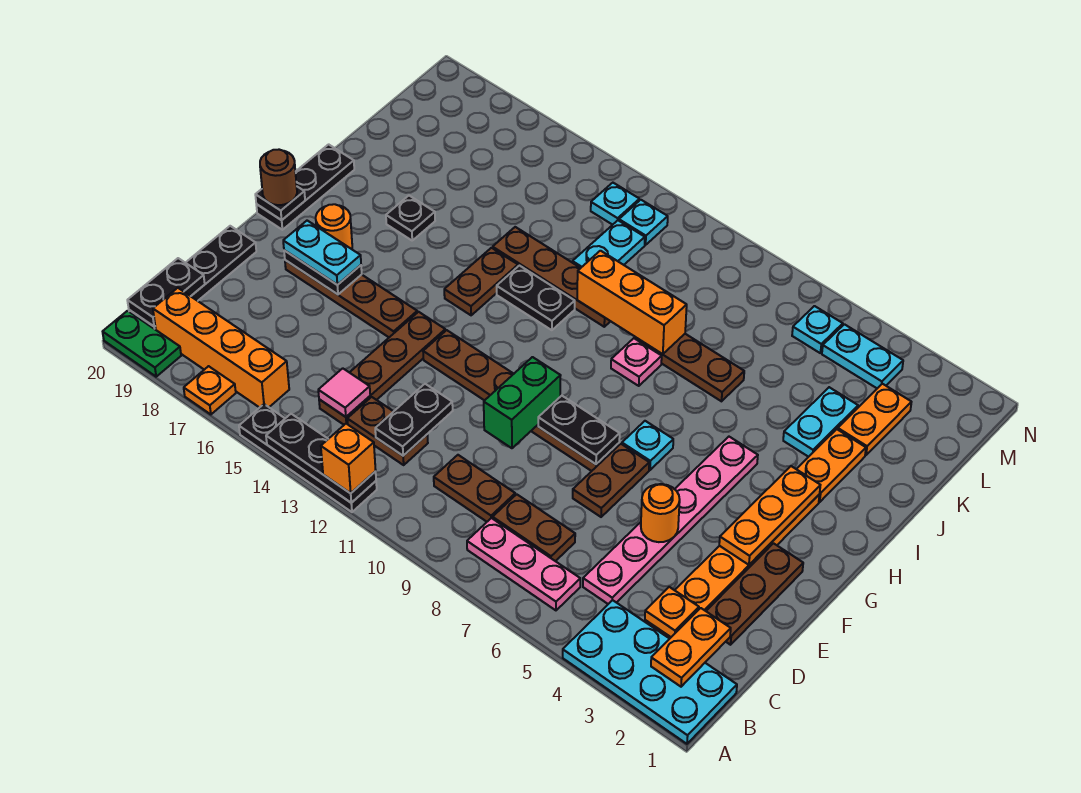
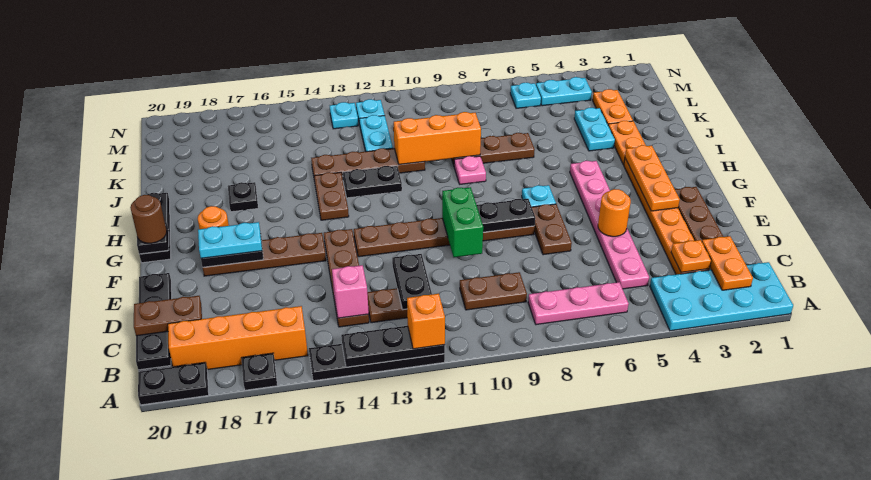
orange 1x1 plate [184,366,236,414] -> black 1x1 plate [241,353,277,390]
green 1x2 plate [103,311,181,377] -> black 1x2 plate [138,362,209,405]
brown 1x2 plate [493,494,575,561] -> brown 1x2 plate moved to [134,296,202,336]
pink 1x1 tile [318,368,370,417] -> pink 1x1 brick [332,265,369,318]

